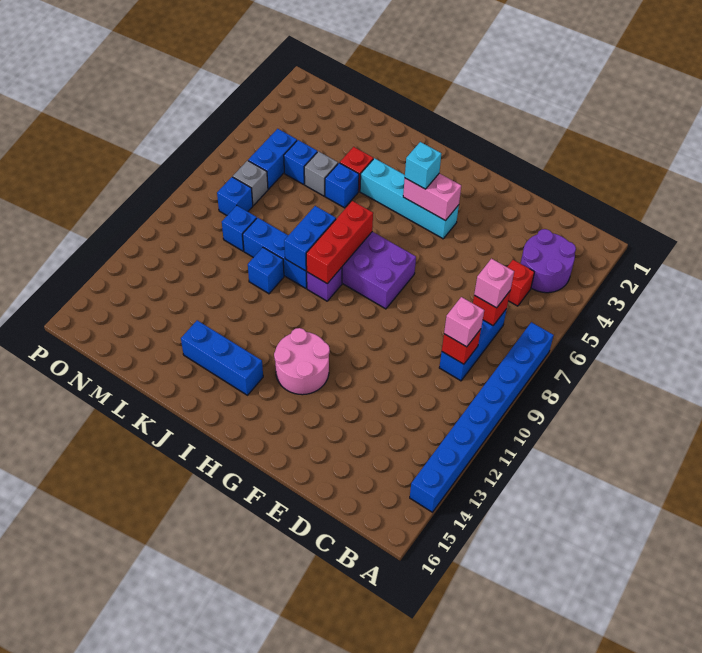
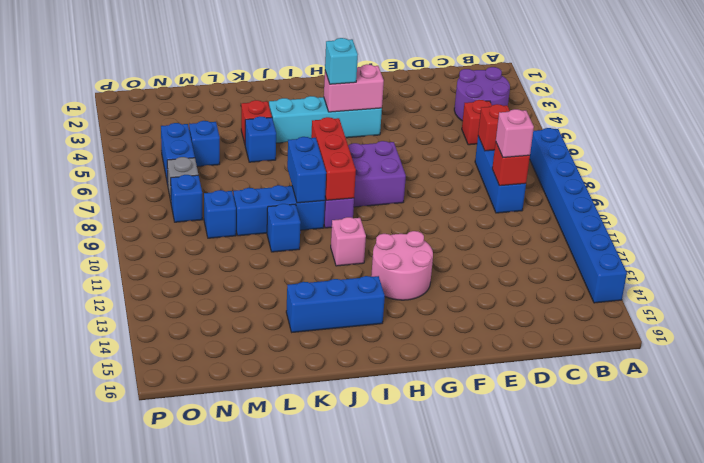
pink 1x1 brick [474,259,514,308] -> pink 1x1 brick moved to [331,217,366,266]
grey 1x1 brick [304,151,338,196] -> none

